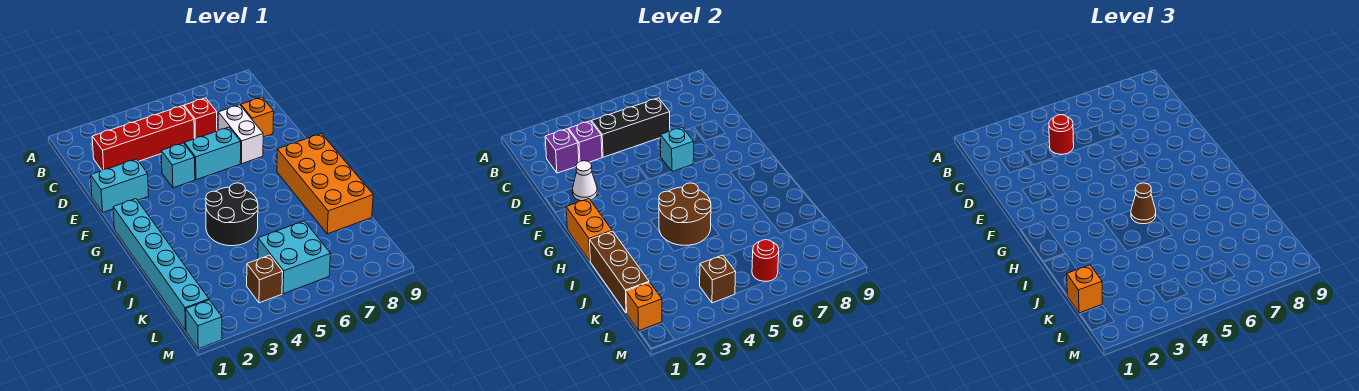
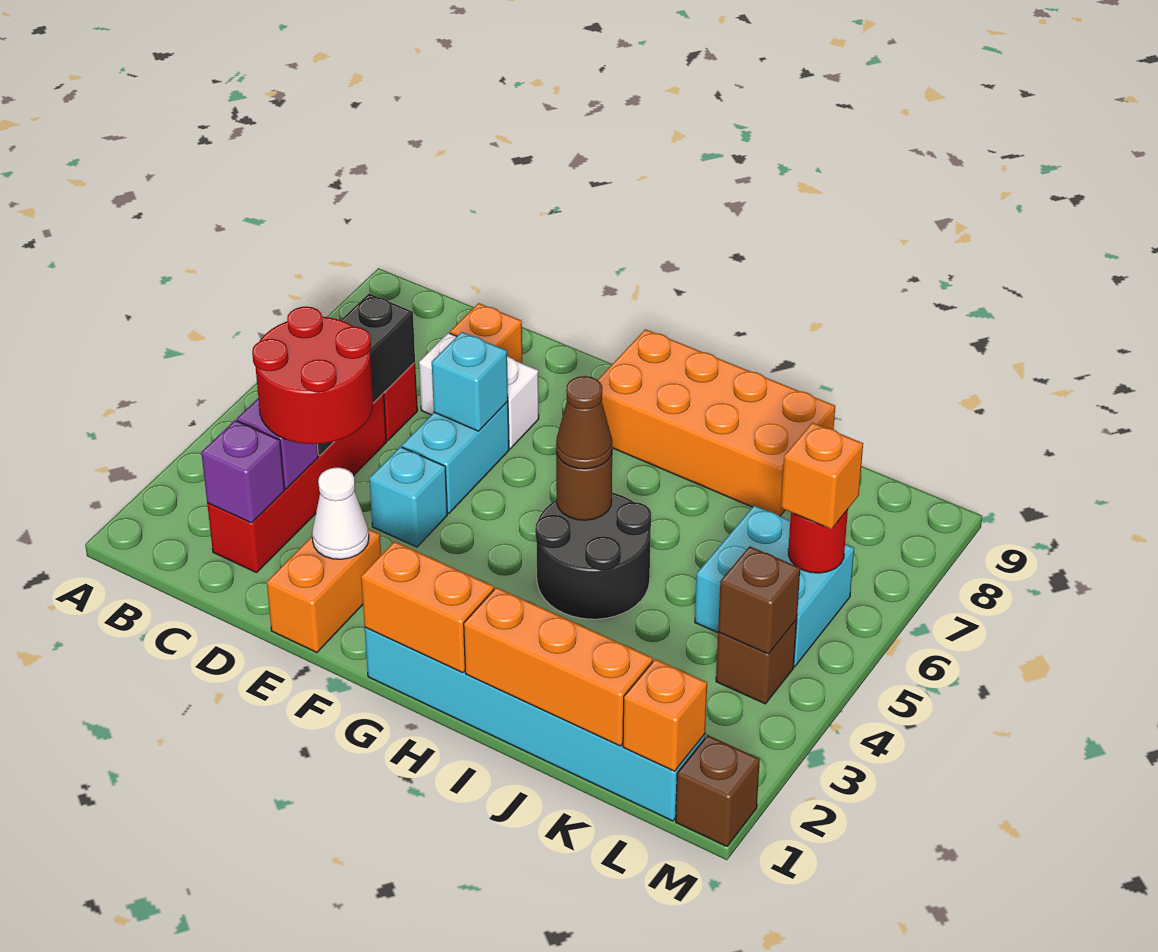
red 1x1 round brick [1049,115,1074,154] -> red 2x2 round brick [252,307,373,444]
cyan 1x2 brick [91,159,149,212] -> orange 1x2 brick [267,529,381,653]
brown 2x2 round brick [659,183,711,245] -> brown 1x1 round brick [556,453,612,520]
brown 1x3 brick [590,231,649,313] -> orange 1x3 brick [464,587,653,746]
orange 1x1 brick [1067,265,1102,313] -> orange 1x1 brick moved to [781,423,863,529]
cyan 1x1 brick [186,300,222,349] -> brown 1x1 brick [676,735,760,847]

